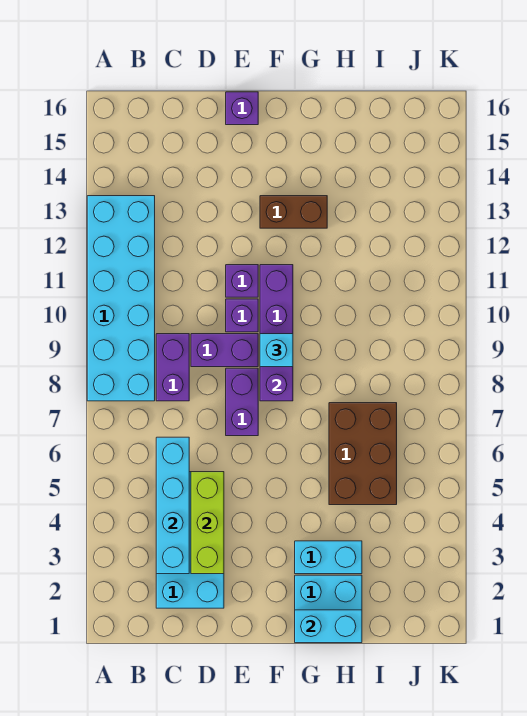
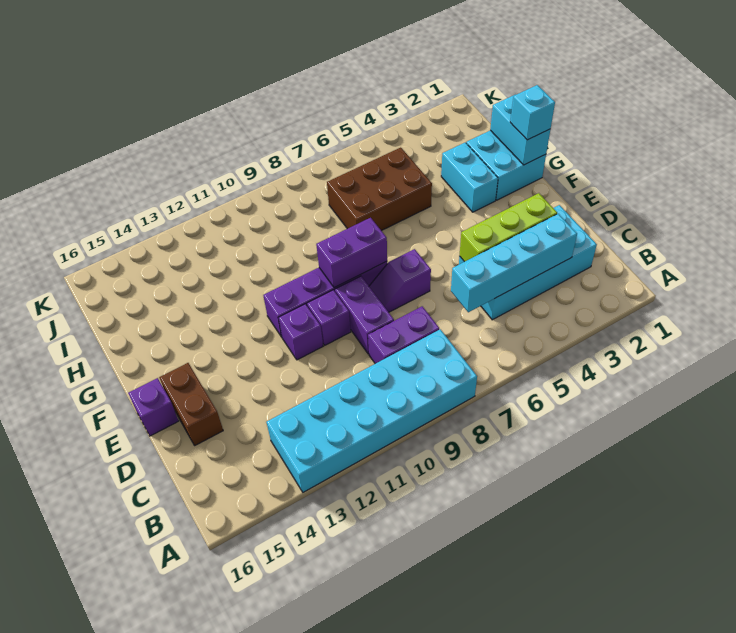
purple 1x2 brick [226,368,258,436] -> purple 1x2 slope [369,249,431,312]
cyan 1x1 brick [260,334,293,367] -> cyan 1x1 brick moved to [510,85,555,140]
brown 1x2 brick [260,196,327,228] -> brown 1x2 brick moved to [159,363,223,446]

